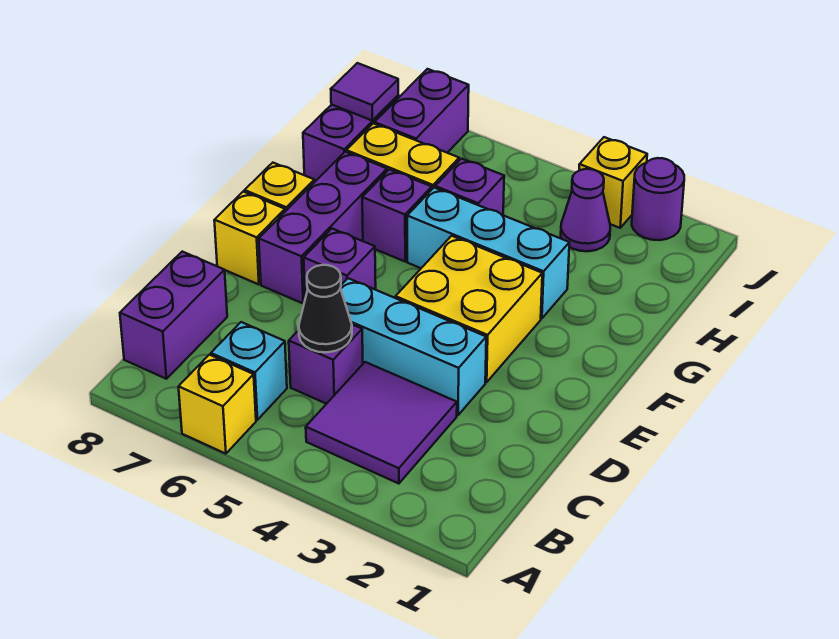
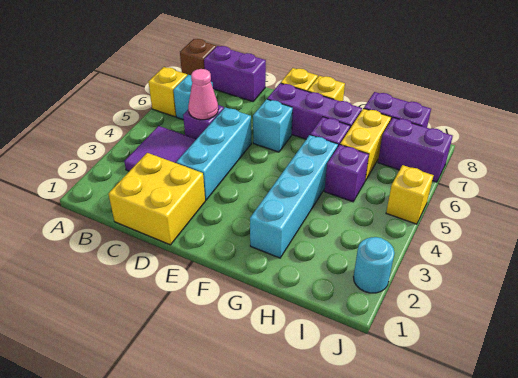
none -> brown 1x1 brick [180,39,216,75]
black 1x1 cone [299,265,352,352] -> pink 1x1 cone [188,69,218,120]
yellow 2x2 brick [396,236,542,382] -> yellow 2x2 brick moved to [109,153,205,245]
purple 1x1 brick [304,229,376,298] -> cyan 1x1 brick [253,99,293,152]
cyan 1x3 brick [407,188,569,319] -> cyan 1x4 brick [250,135,338,258]
purple 1x1 cone [561,169,610,251] -> none
purple 1x1 tile [331,63,398,121] -> none
purple 1x1 round brick [632,158,684,240] -> cyan 1x1 round brick [354,237,395,293]
yellow 1x1 brick [579,137,647,228] -> yellow 1x1 brick moved to [386,165,434,224]

